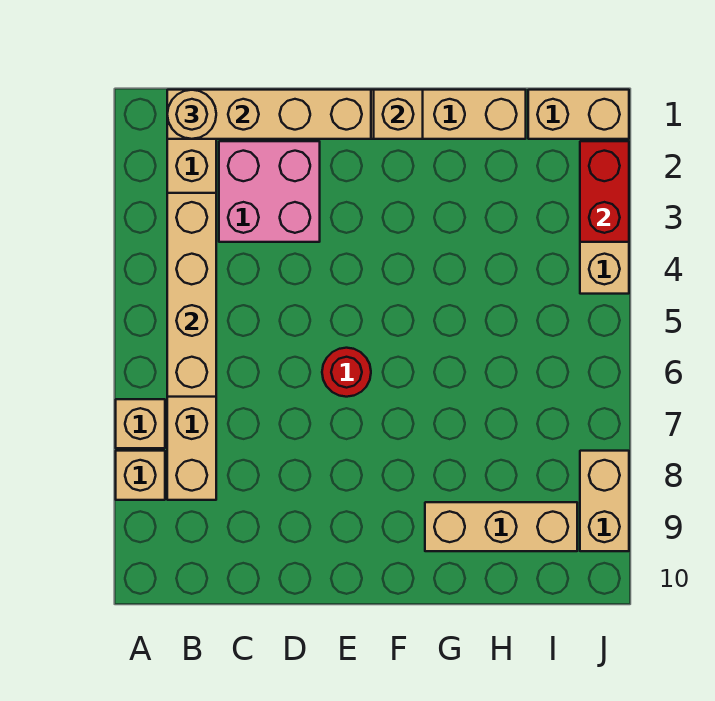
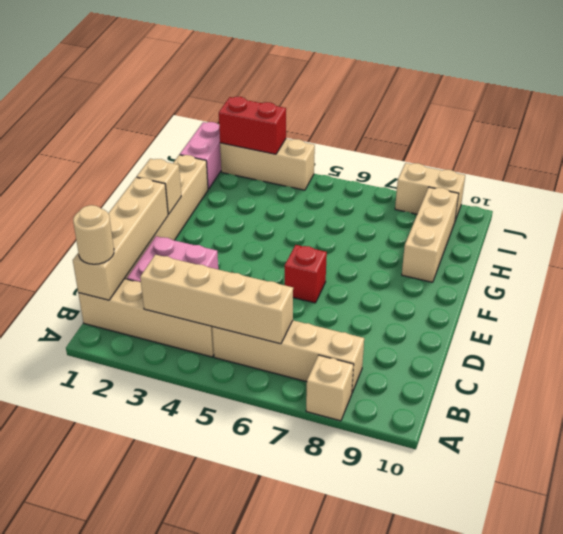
tan 1x1 brick [116,399,165,448] -> none
red 1x1 round brick [322,348,371,397] -> red 1x1 brick [285,245,327,303]
tan 1x2 brick [528,90,629,139] -> pink 1x2 brick [180,122,221,189]

